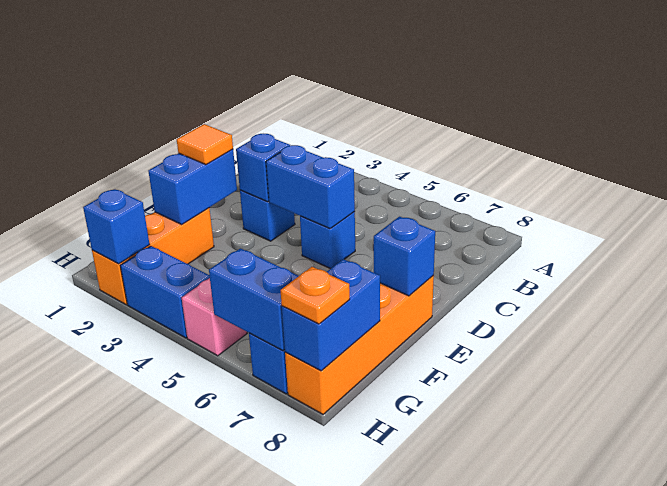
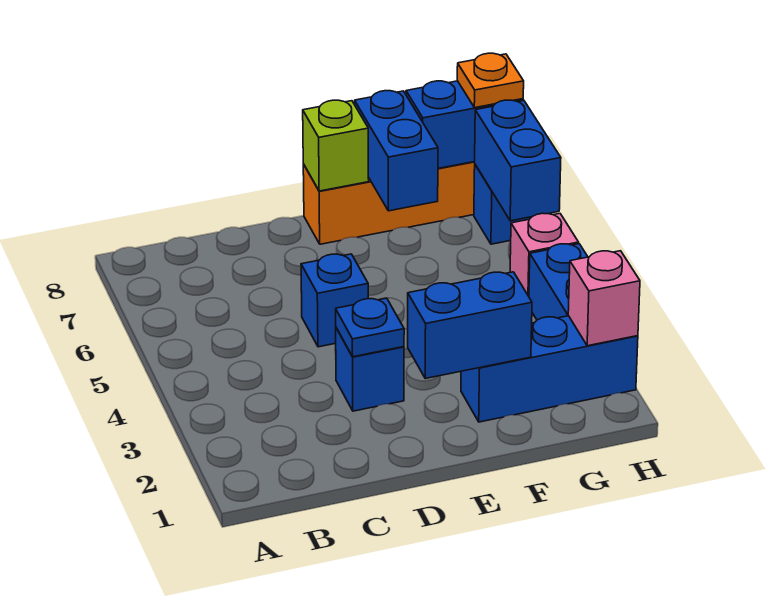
blue 1x1 brick [236,134,290,202] -> blue 1x1 plate [336,298,404,357]
blue 1x2 brick [266,145,355,229] -> blue 1x2 brick moved to [355,91,438,211]
orange 1x1 tile [177,124,233,165] -> none
blue 1x1 brick [374,217,435,296] -> lime 1x1 brick [303,100,369,191]
orange 1x3 brick [92,208,214,305] -> blue 1x3 brick [461,316,638,422]
blue 1x1 brick [83,189,150,264] -> pink 1x1 brick [568,251,640,346]

